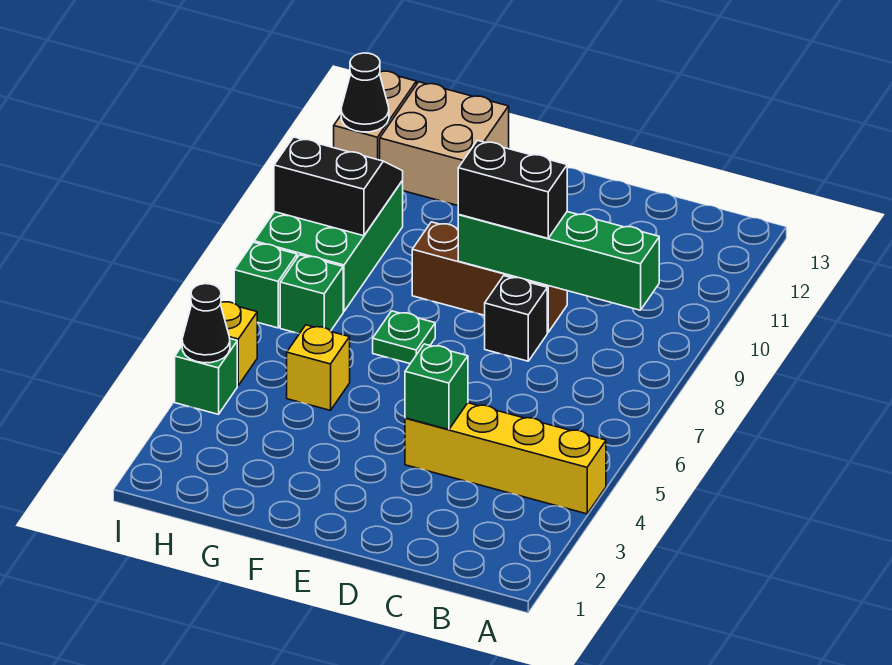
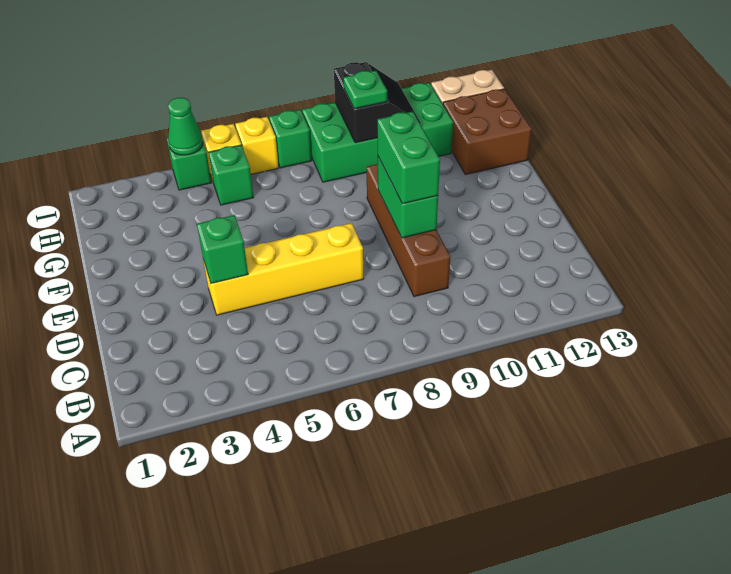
yellow 1x4 brick [405,403,606,514] -> yellow 1x4 brick turned to [204,223,364,315]
green 1x4 brick [458,212,659,310] -> green 1x2 brick [378,157,438,238]
black 1x1 brick [485,276,547,361] -> none
brown 1x3 brick [412,222,567,332] -> brown 1x4 brick [367,164,450,297]
black 1x2 brick [458,140,567,238] -> green 1x2 brick [377,112,440,204]
green 1x1 plate [373,311,435,364] -> green 1x1 plate moved to [344,71,387,109]
yellow 1x1 brick [287,325,350,410] -> yellow 1x1 brick moved to [235,117,279,174]
tan 2x2 brick [380,82,509,205] -> brown 2x2 brick [443,89,532,175]
green 1x1 brick [280,255,343,334] -> green 1x1 brick moved to [208,145,254,205]
green 2x3 brick [254,180,403,311] -> green 2x4 brick [302,83,453,182]
black 1x1 cone [182,284,230,363] -> green 1x1 cone [168,98,203,155]
black 1x1 cone [341,53,389,132] -> none

